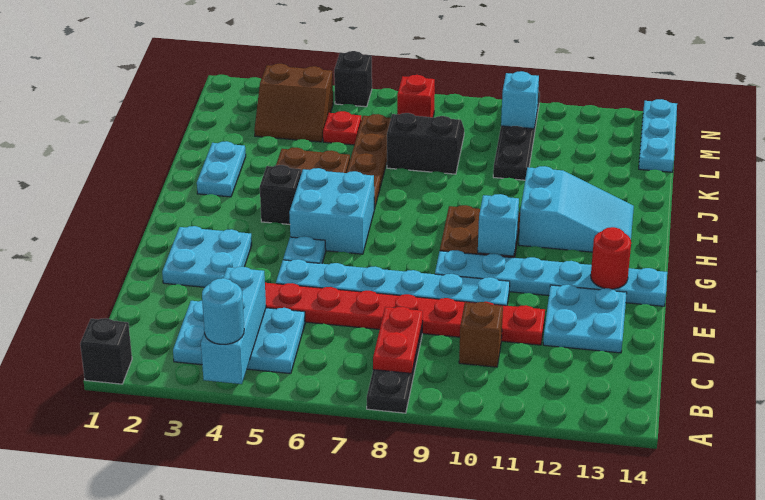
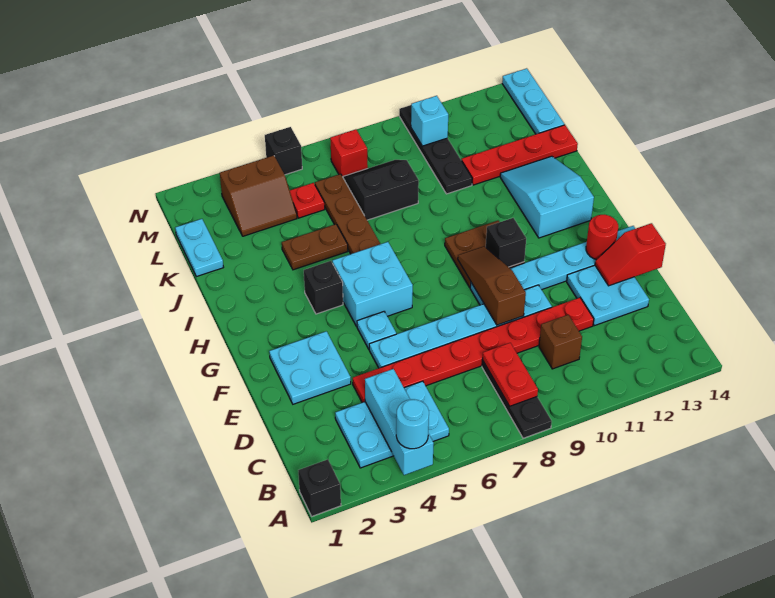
none -> brown 1x3 slope [458,246,526,325]
none -> red 1x2 slope [595,223,666,286]
cyan 1x1 brick [478,194,519,256] -> black 1x1 brick [486,218,526,267]
cyan 2x3 slope [519,166,634,252] -> cyan 2x3 slope turned to [500,156,594,238]
cyan 1x2 plate [197,141,246,197] -> cyan 1x2 plate moved to [175,219,224,277]
none -> red 1x4 plate [462,125,578,185]

